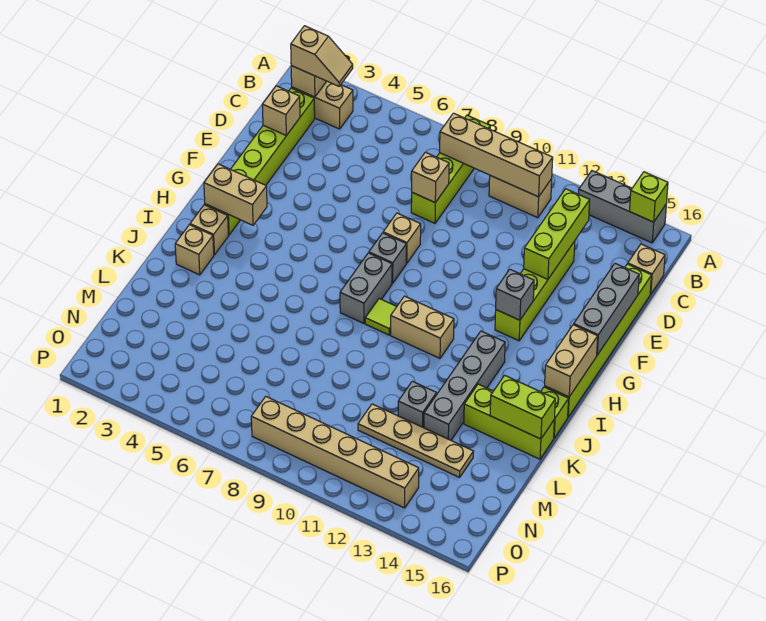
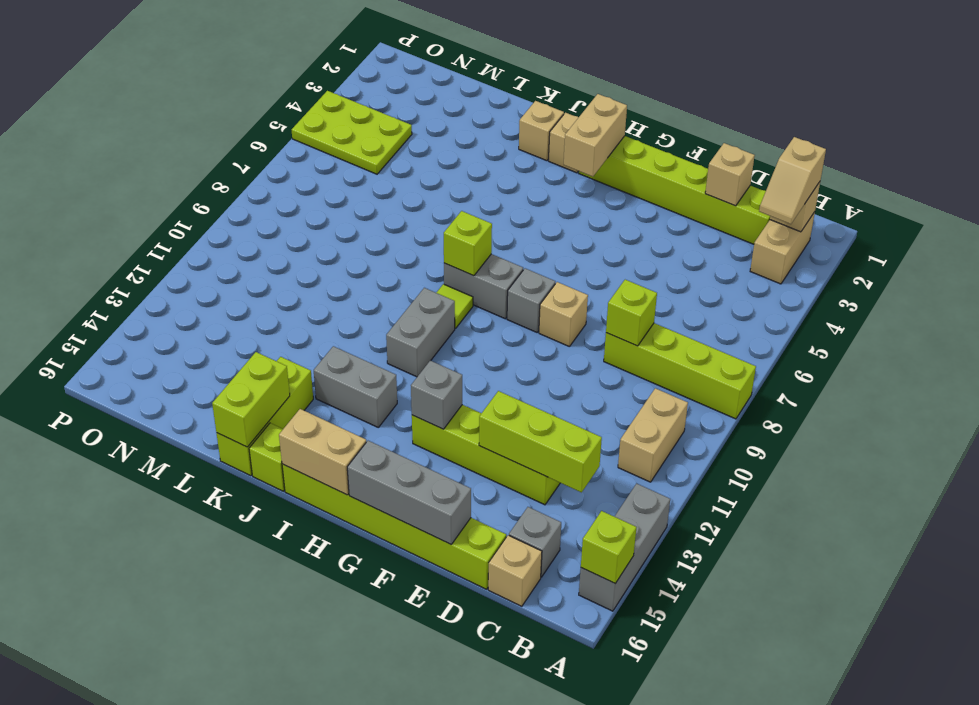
tan 1x4 brick [440,113,553,197] -> none
tan 1x1 brick [412,152,449,202] -> lime 1x1 brick [606,280,657,346]
none -> lime 1x1 brick [444,211,492,276]
tan 1x2 brick [391,296,454,358] -> grey 1x2 brick [386,288,455,377]
grey 1x4 brick [424,331,505,440] -> grey 1x2 brick [314,346,397,427]
grey 1x1 brick [398,381,437,428] -> grey 1x1 brick moved to [509,507,561,577]
tan 1x4 plate [358,404,474,477] -> none
none -> lime 2x3 plate [292,91,412,174]
tan 1x6 brick [251,397,419,508] -> none

